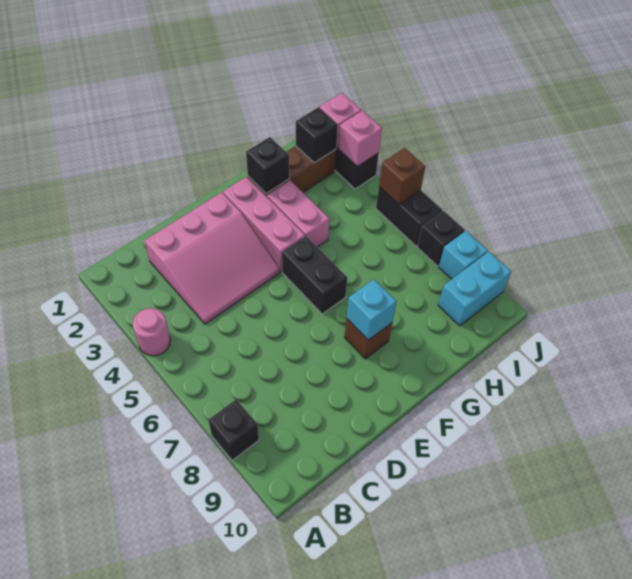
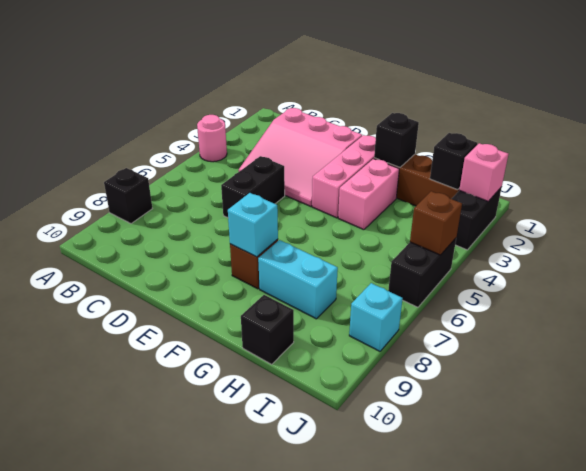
black 1x2 brick [282,236,347,314] -> black 1x2 brick moved to [221,156,285,218]
cyan 1x2 brick [438,252,511,326] -> cyan 1x2 brick moved to [258,240,338,319]
pink 1x1 brick [338,111,382,166] -> none
black 1x1 brick [417,211,465,266] -> black 1x1 brick moved to [241,295,294,364]

